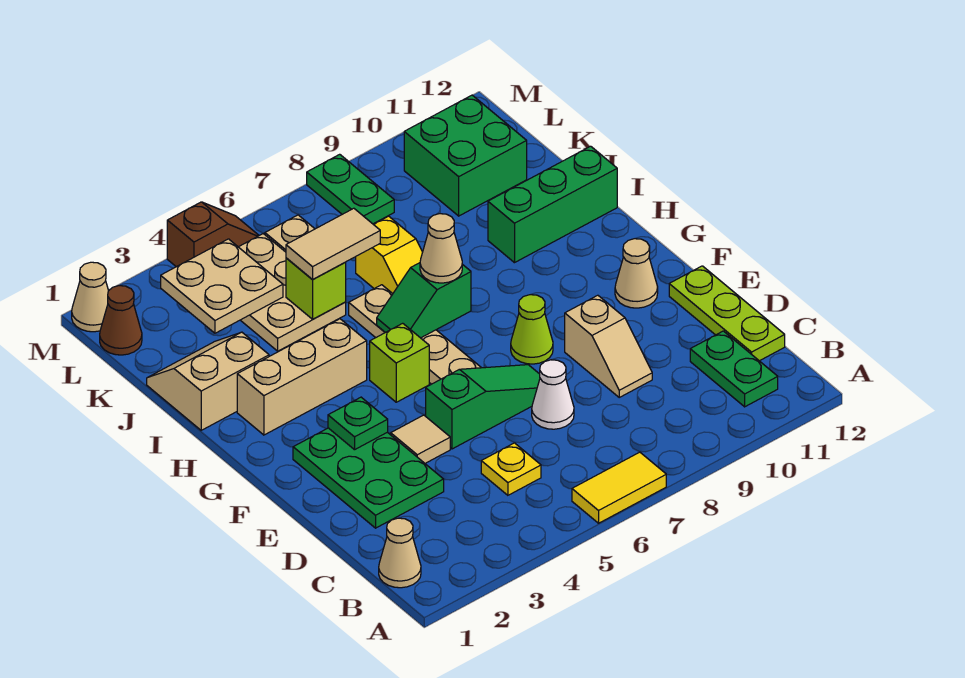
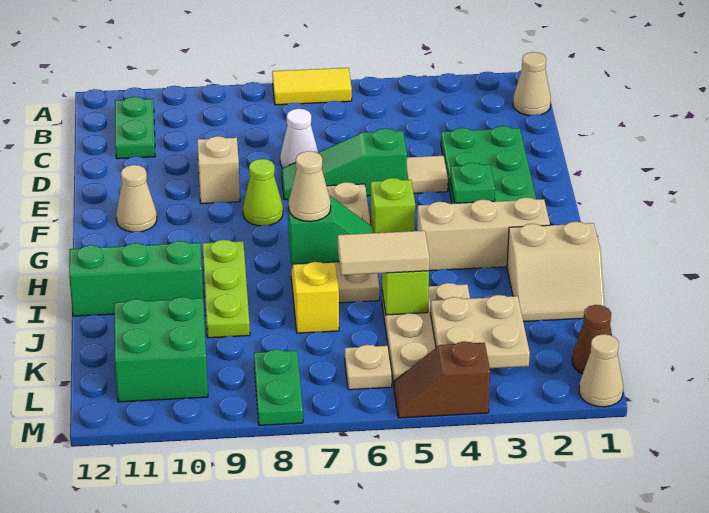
yellow 1x1 plate [481,443,541,495] -> none
lime 1x3 plate [669,266,785,361] -> lime 1x3 plate moved to [203,240,250,338]

